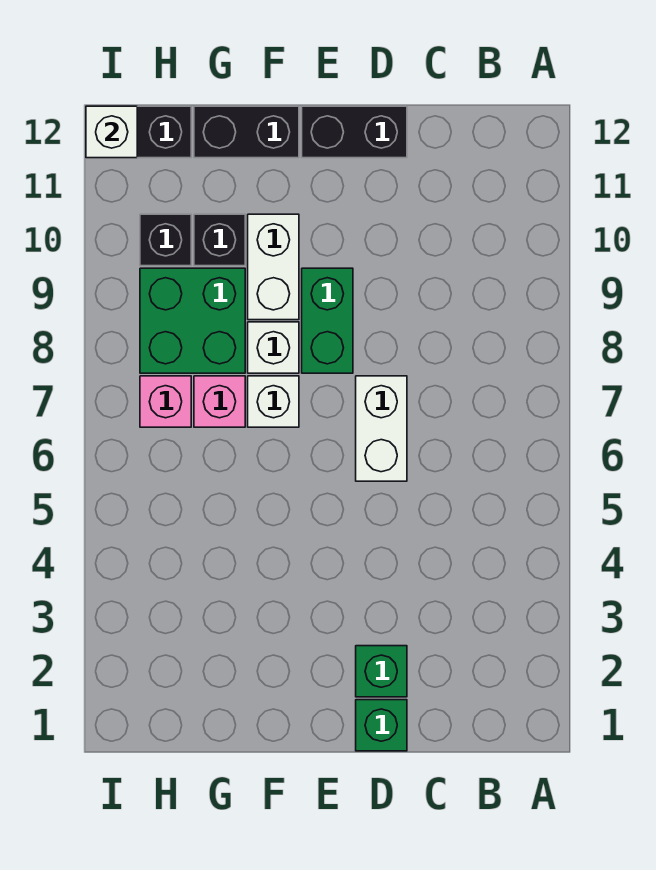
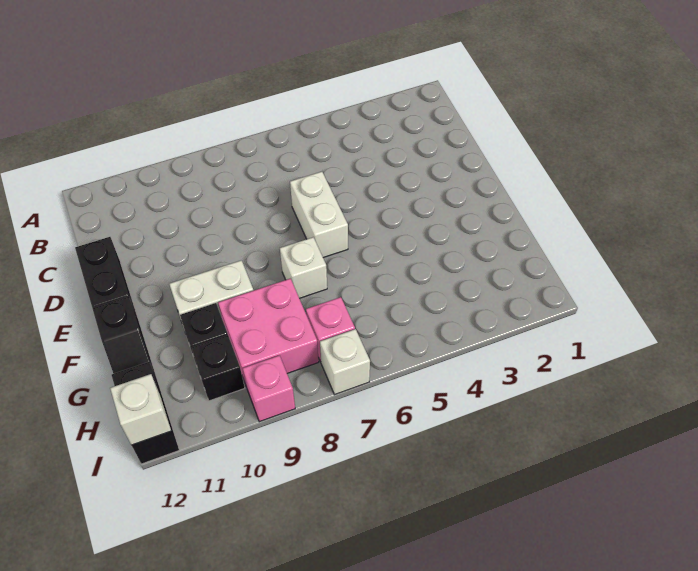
green 1x1 brick [356,700,407,751] -> none
green 1x1 brick [356,646,407,697] -> none
white 1x2 brick [356,376,407,481] -> white 1x2 brick turned to [290,172,348,258]
green 1x2 brick [302,268,353,373] -> none
white 1x1 brick [248,322,299,373] -> white 1x1 brick moved to [320,329,370,395]
black 1x2 brick [194,106,299,158] -> black 1x2 slope [92,297,156,376]
pink 1x1 brick [194,376,245,427] -> pink 1x1 brick moved to [243,355,295,422]
green 2x2 brick [140,268,245,373] -> pink 2x2 brick [218,279,319,387]

